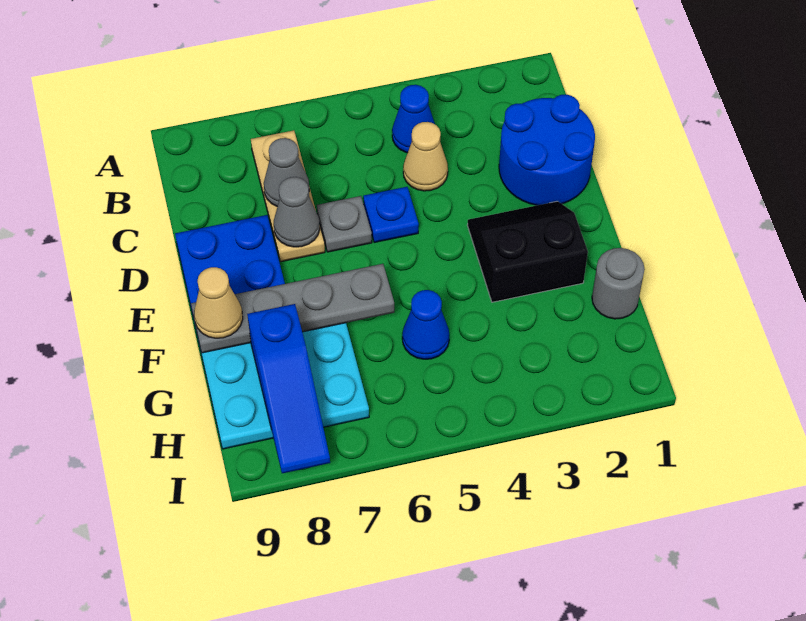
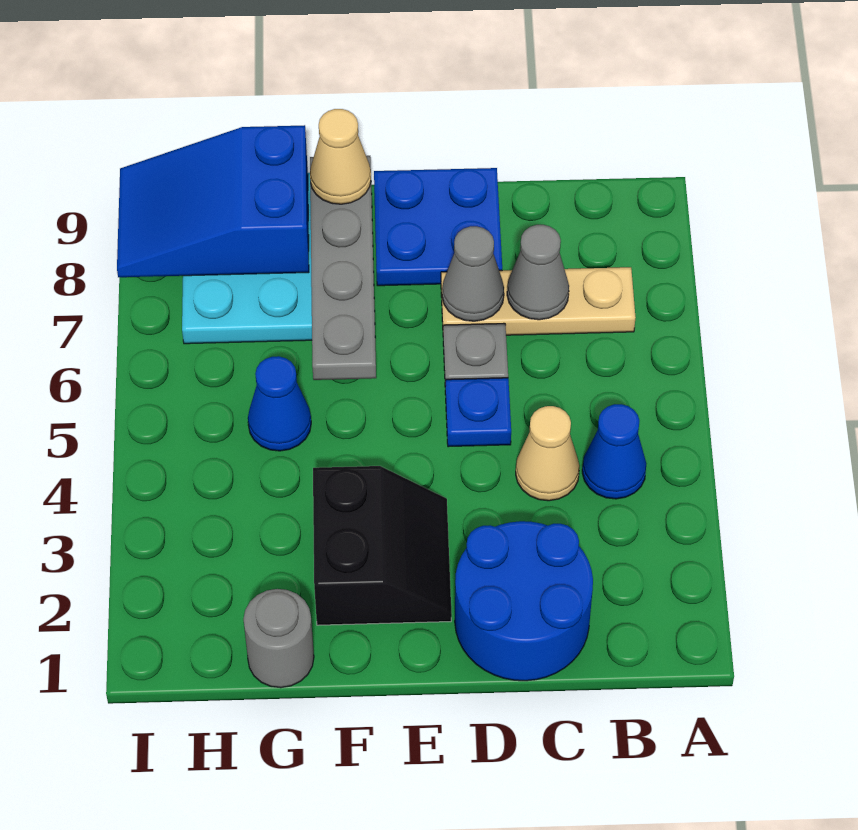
blue 1x3 slope [247,304,330,473] -> blue 2x3 slope [117,125,309,277]

